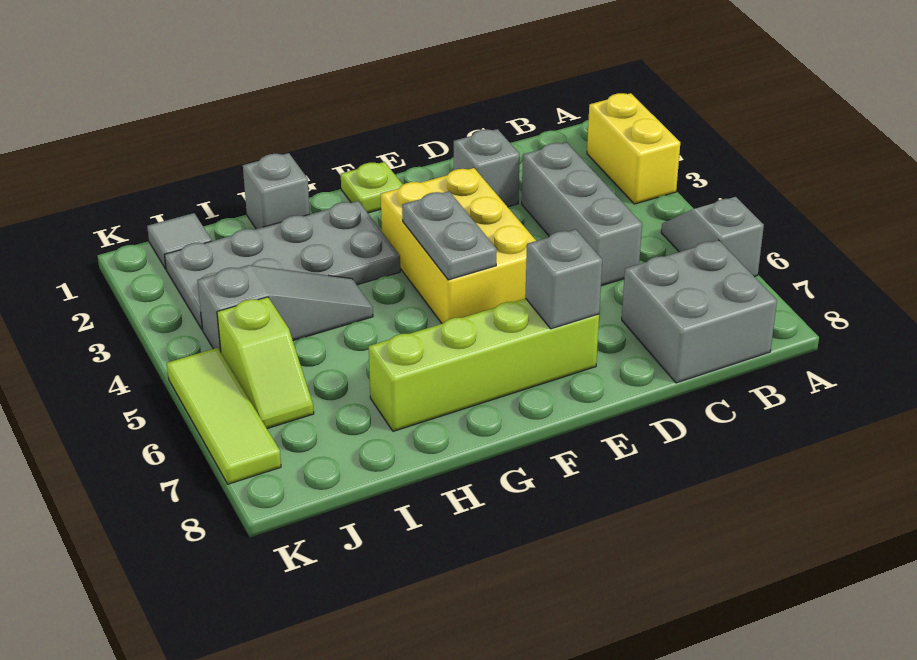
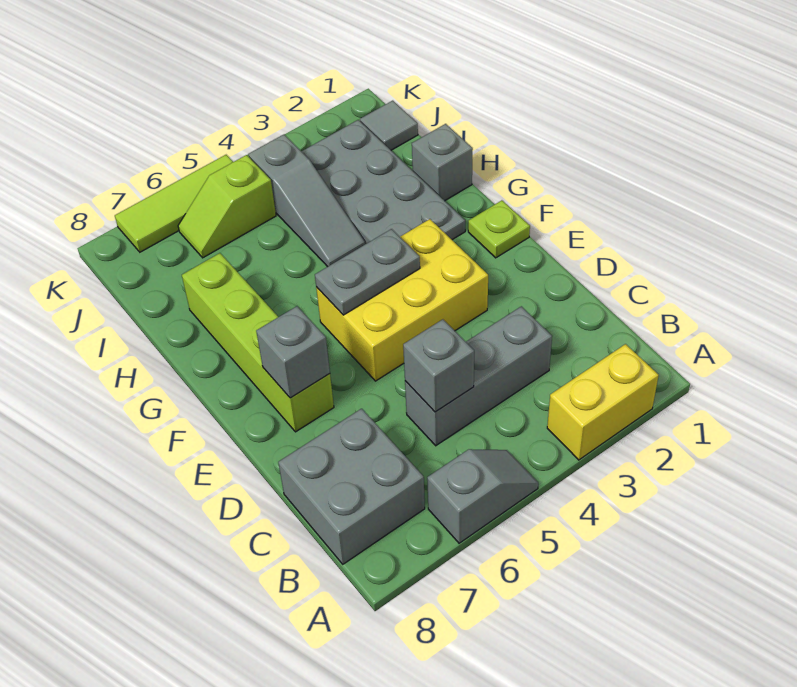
grey 1x1 brick [454,129,520,207] -> grey 1x1 brick moved to [403,319,474,412]

